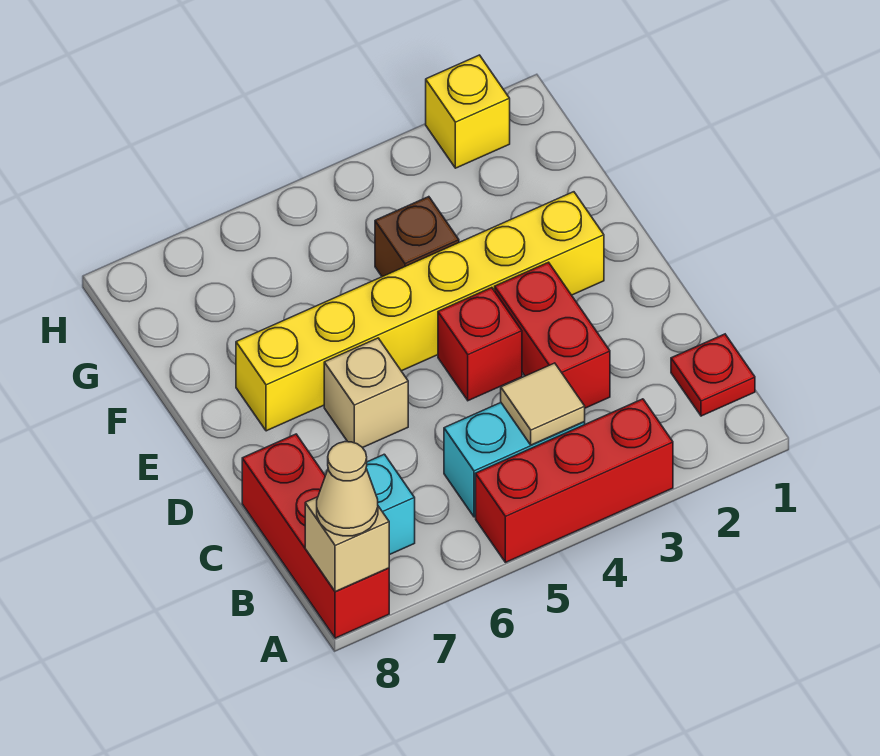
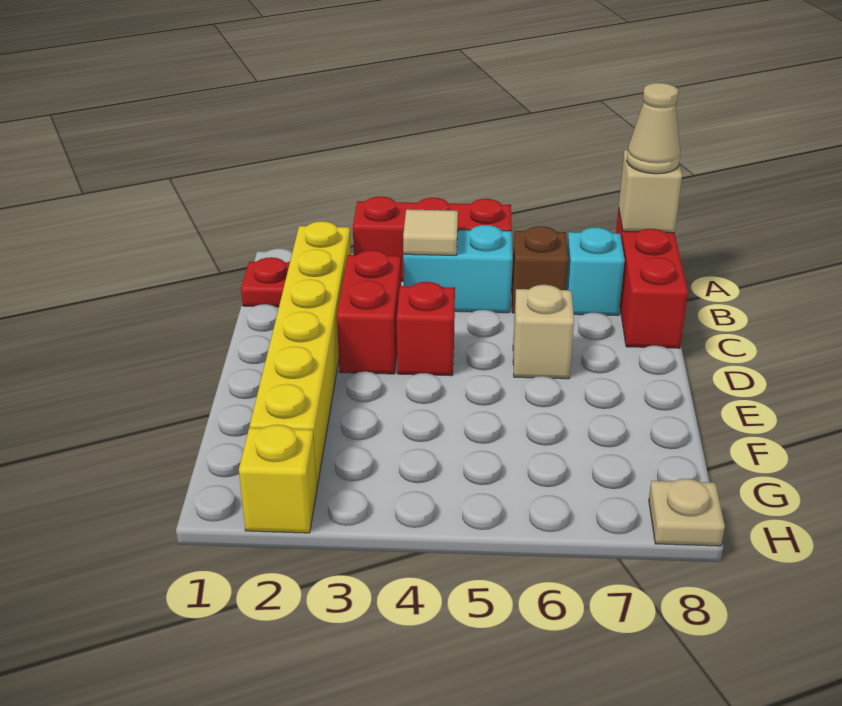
yellow 1x6 brick [236,192,604,431] -> yellow 1x6 brick turned to [250,221,351,487]
brown 1x1 brick [375,197,459,277] -> brown 1x1 brick moved to [512,226,568,313]
none -> tan 1x1 plate [649,479,725,546]

